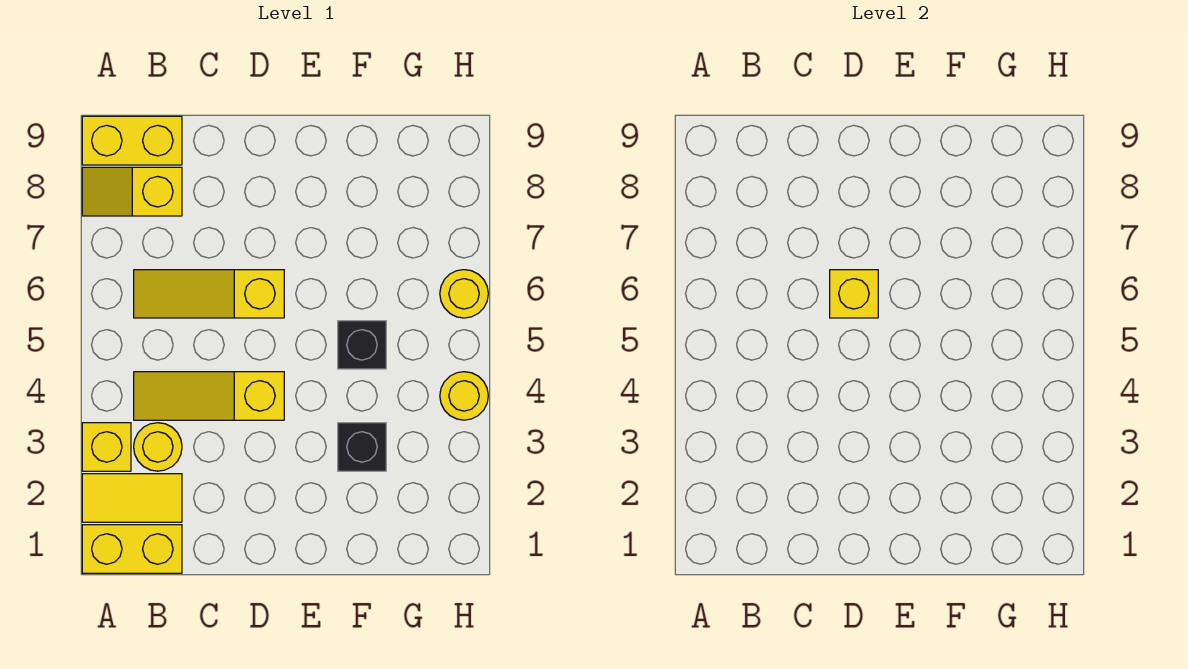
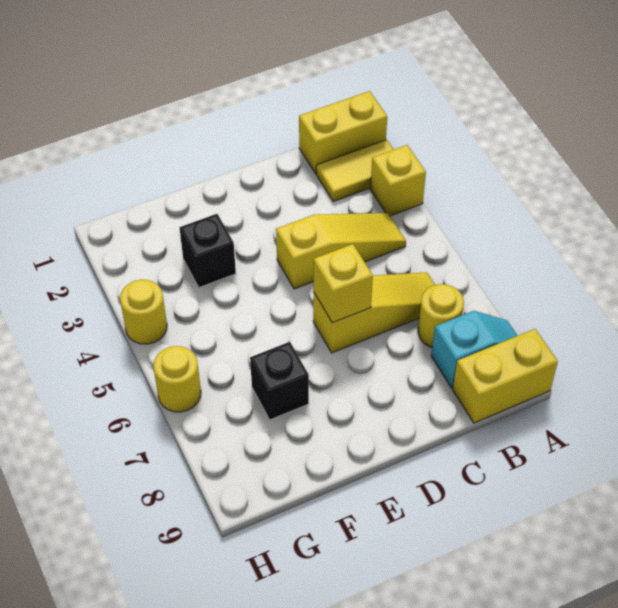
yellow 1x2 slope [82,167,182,216] -> cyan 1x2 slope [431,311,518,388]
yellow 1x1 round brick [134,423,182,471] -> yellow 1x1 round brick moved to [418,284,464,347]
black 1x1 brick [338,321,386,369] -> black 1x1 brick moved to [250,342,309,420]

